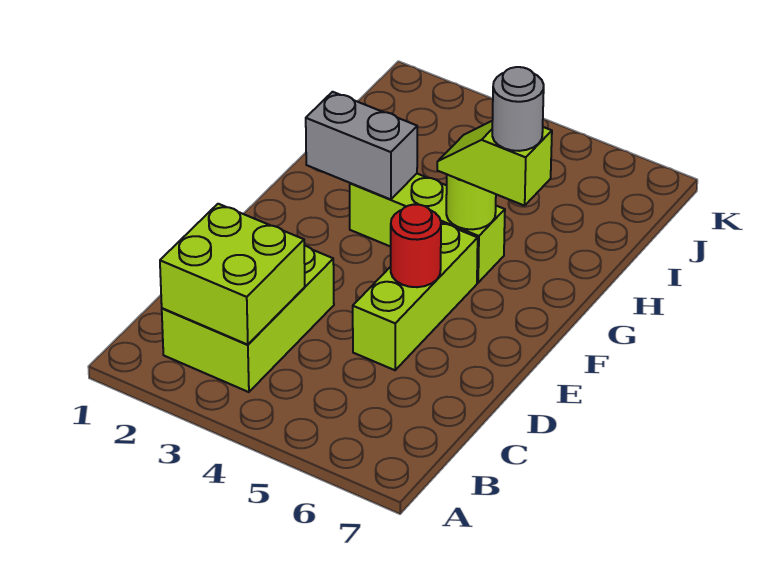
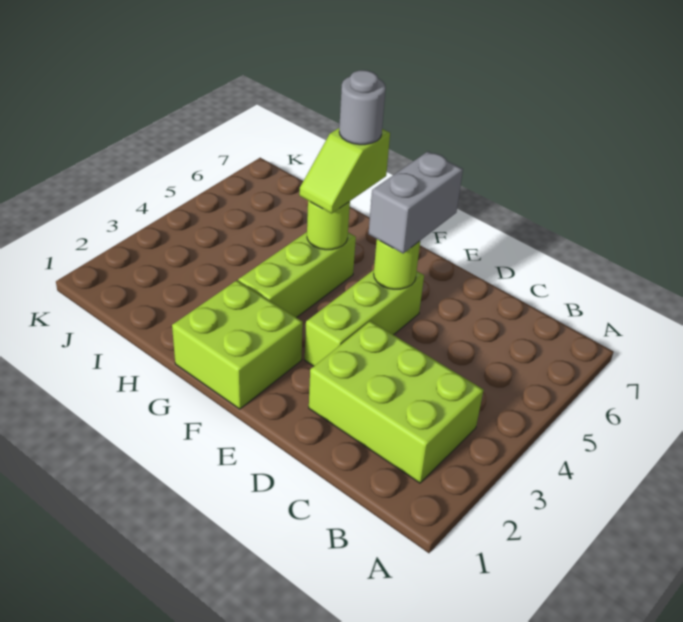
lime 2x2 brick [160,204,305,345] -> lime 2x2 brick moved to [172,280,303,409]
lime 1x3 brick [353,223,478,370] -> lime 1x3 brick turned to [305,270,424,366]
red 1x1 round brick [391,205,441,287] -> lime 1x1 round brick [374,239,420,289]
grey 1x2 brick [306,92,417,199] -> grey 1x2 brick moved to [368,152,463,253]

